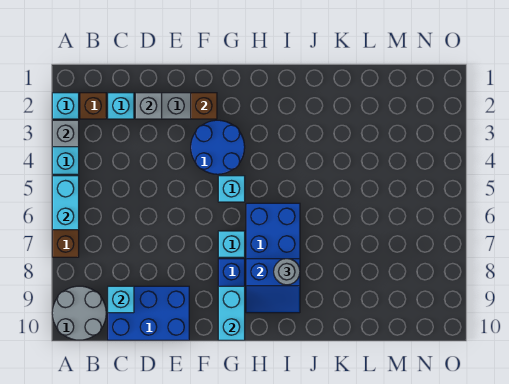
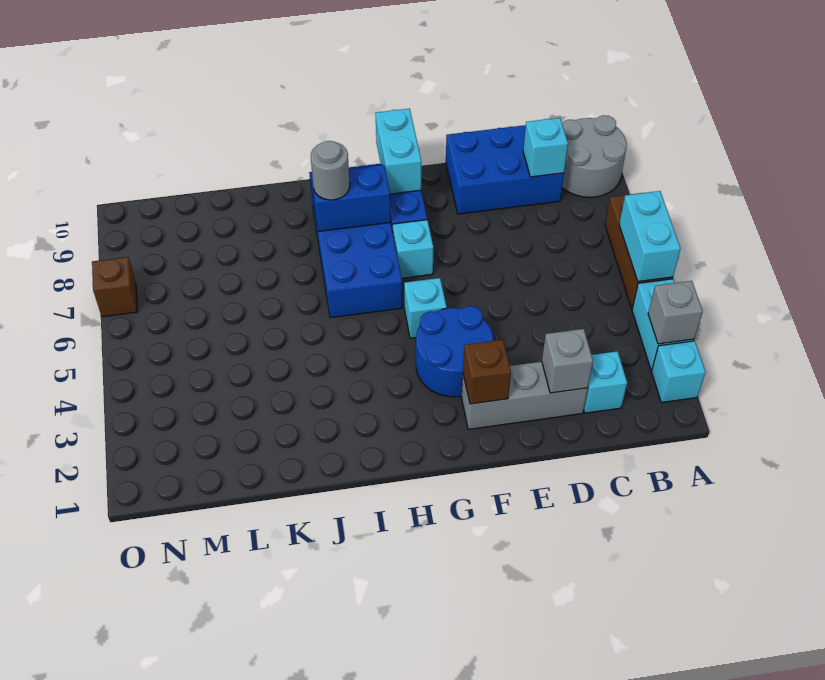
brown 1x1 brick [80,93,106,119] -> brown 1x1 brick moved to [92,257,138,317]

